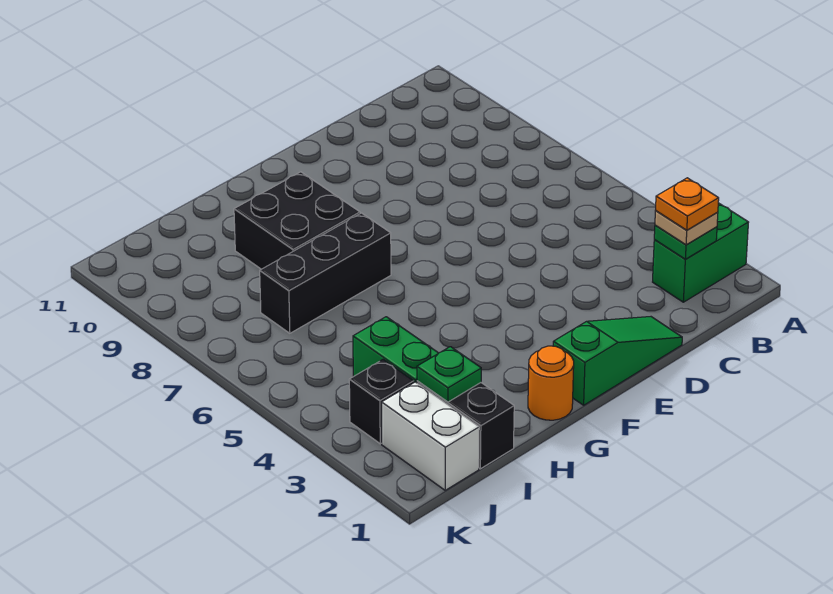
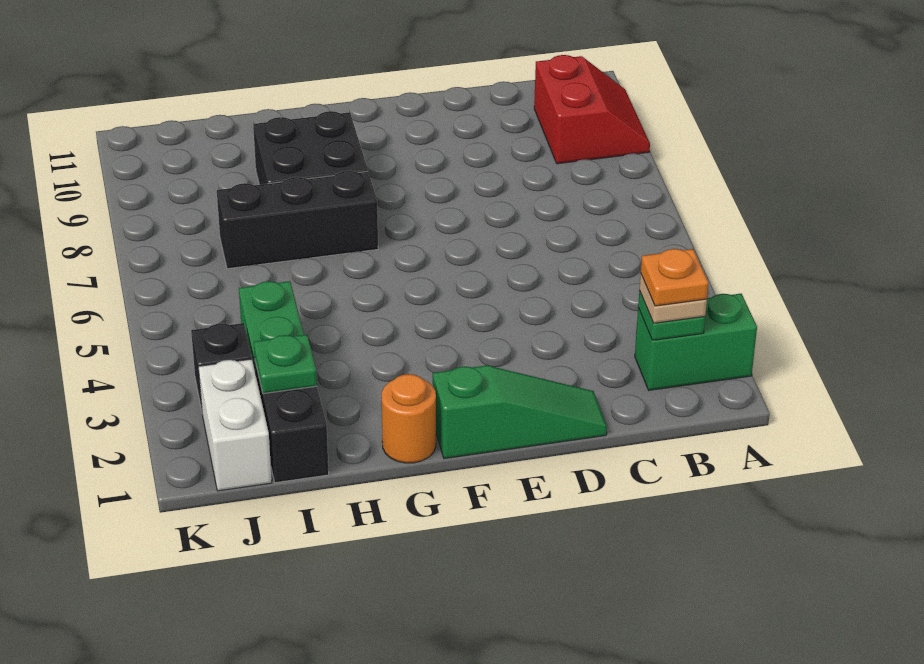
none -> red 2x2 slope [534,55,650,164]

